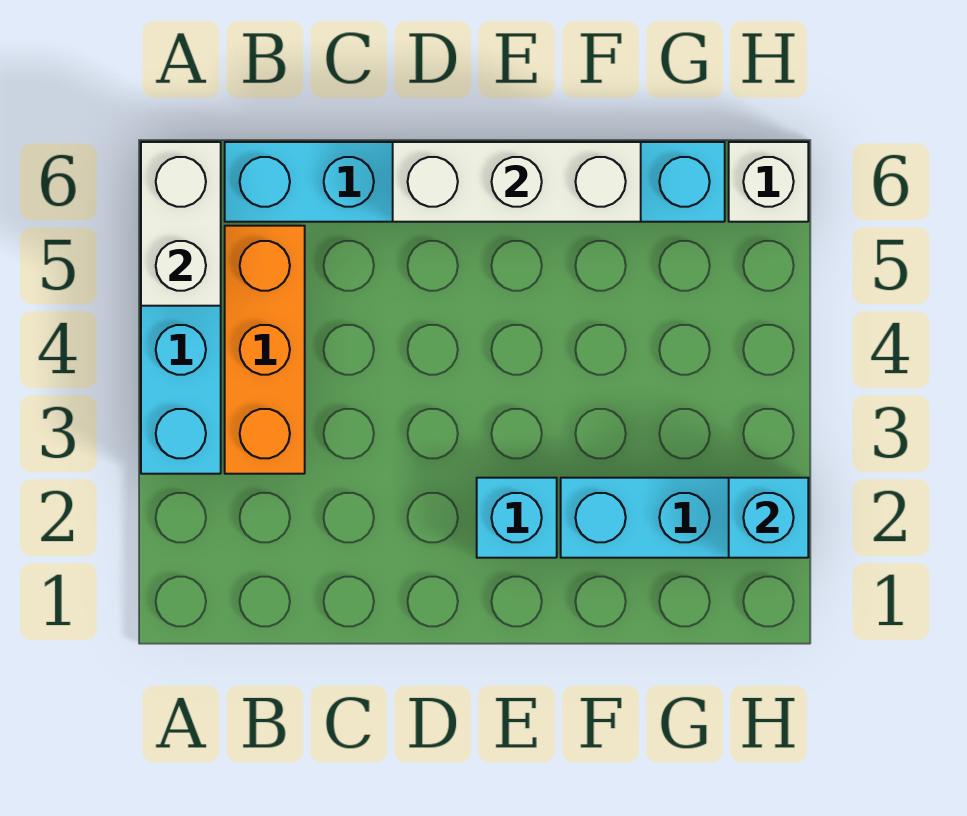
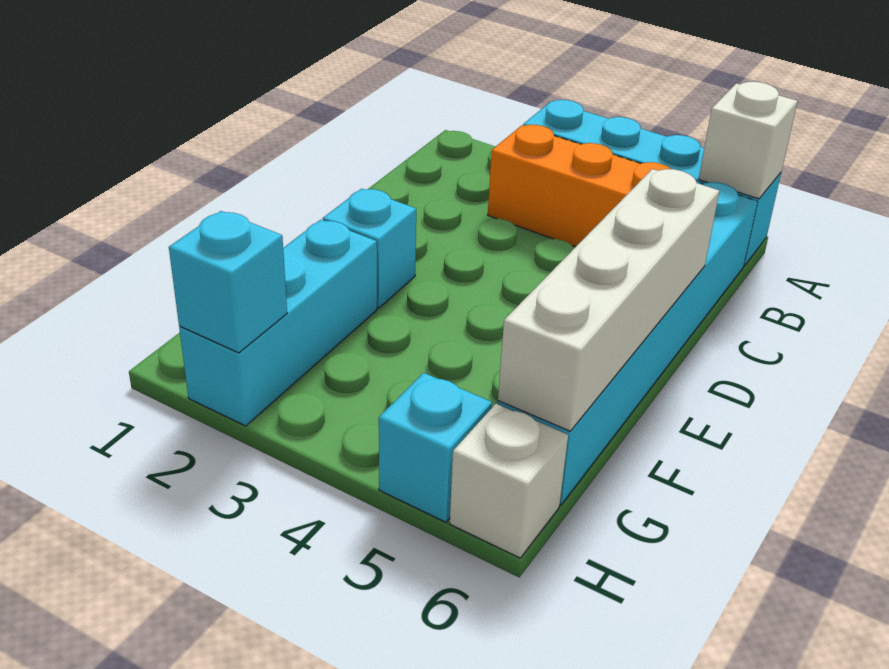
white 1x2 brick [141,142,221,306] -> white 1x1 brick [699,82,798,199]
white 1x3 brick [393,142,641,222] -> white 1x4 brick [498,169,719,431]
none -> cyan 1x1 brick [379,373,492,522]

